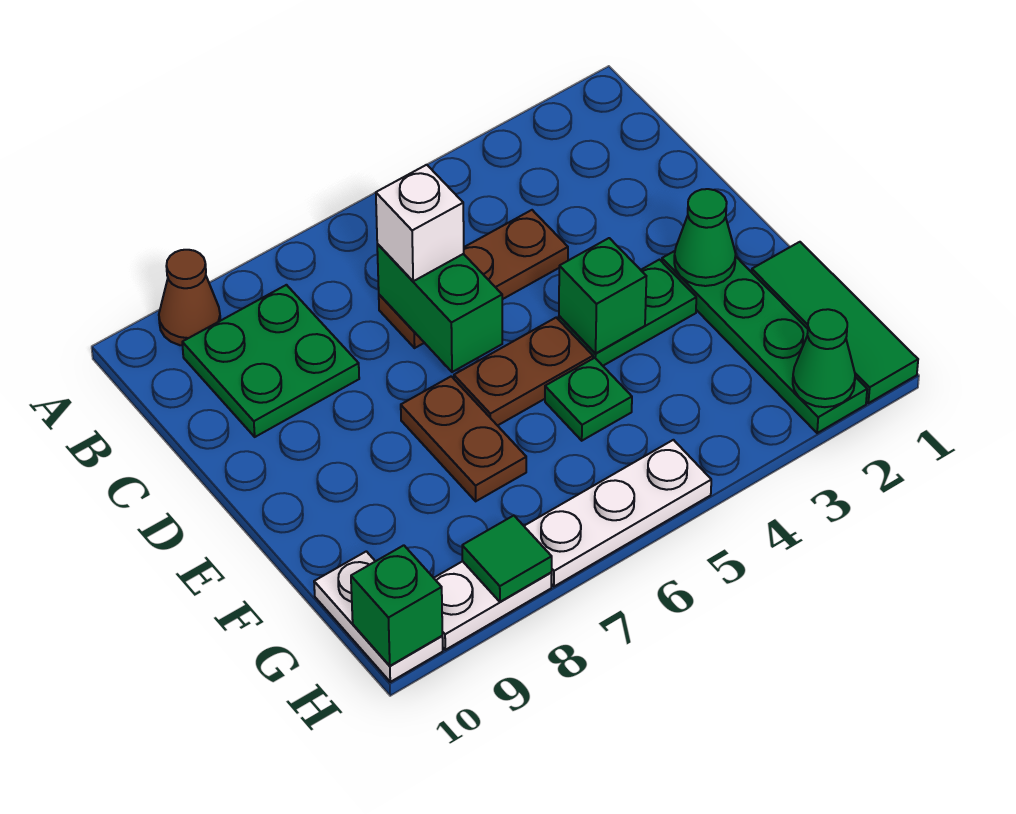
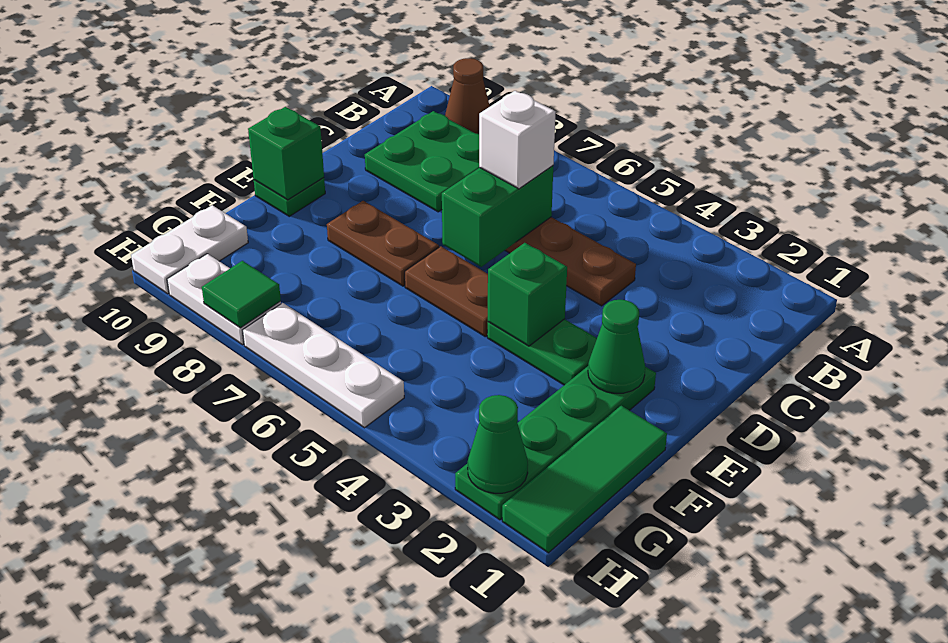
brown 1x2 plate [401,376,526,501] -> brown 1x2 plate turned to [327,201,439,286]
green 1x1 plate [545,358,632,441] -> green 1x1 plate moved to [254,178,325,216]
green 1x1 brick [351,545,442,666] -> green 1x1 brick moved to [248,107,324,200]

